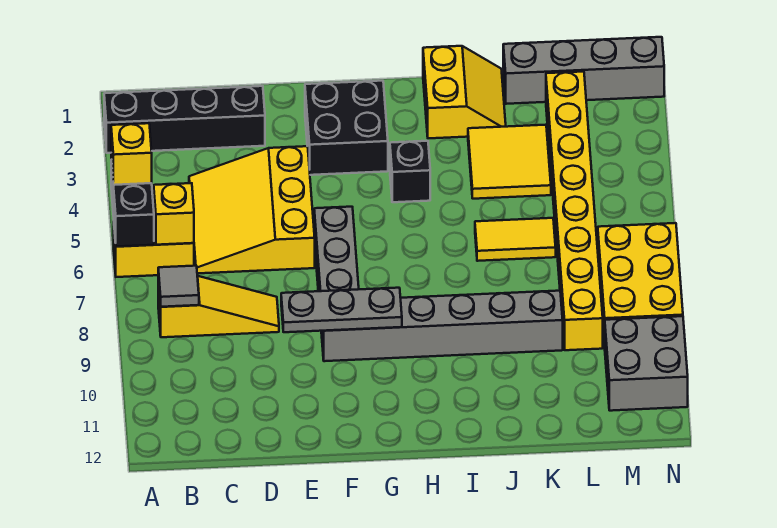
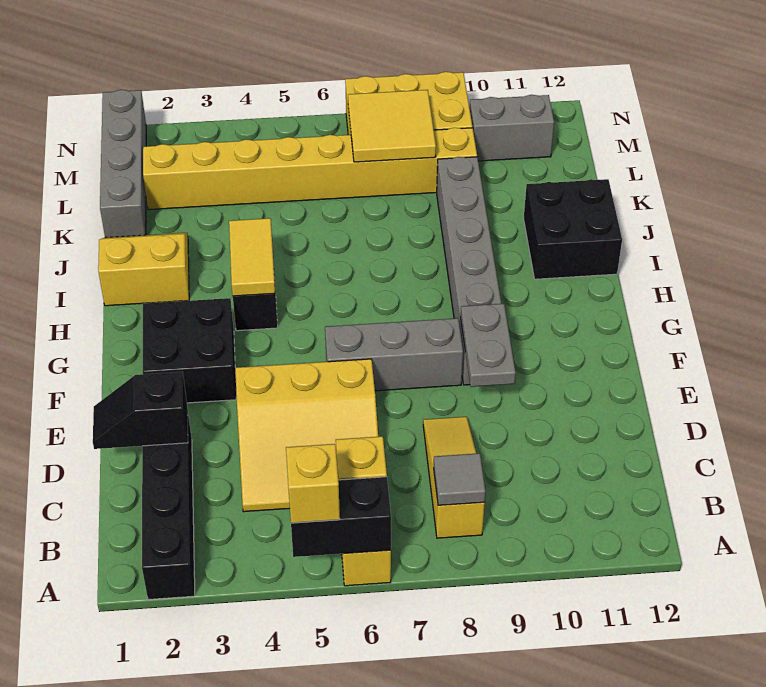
none -> black 1x2 slope [93,372,188,449]
grey 1x3 plate [281,288,402,332] -> grey 1x2 plate [461,304,516,387]
none -> black 2x2 brick [524,179,622,279]
yellow 2x2 tile [468,125,551,199] -> yellow 2x2 tile moved to [348,90,436,162]
yellow 1x2 tile [475,218,556,261] -> yellow 1x2 tile moved to [229,218,275,296]
grey 2x2 brick [605,316,688,411] -> grey 1x2 brick [469,95,554,161]

